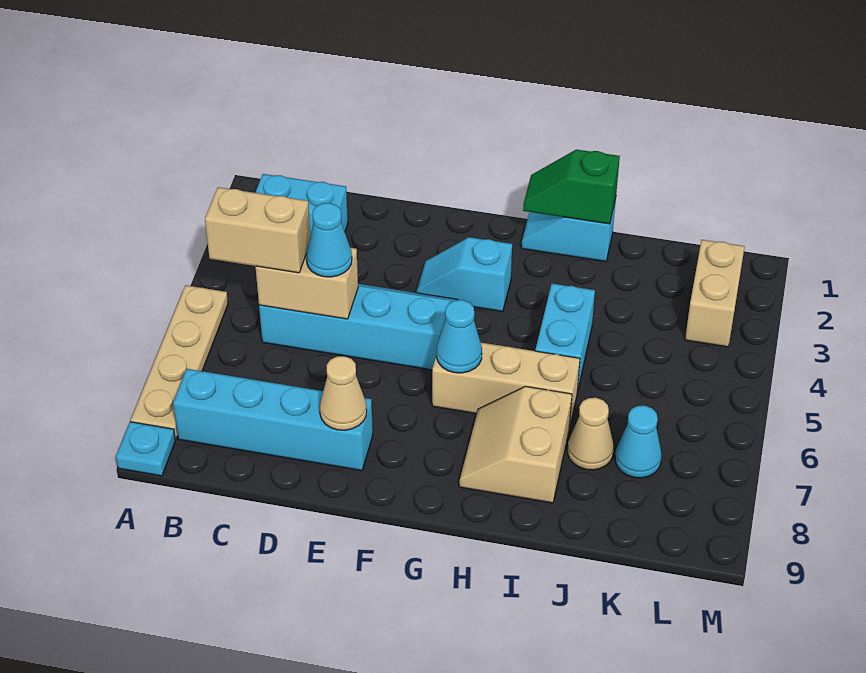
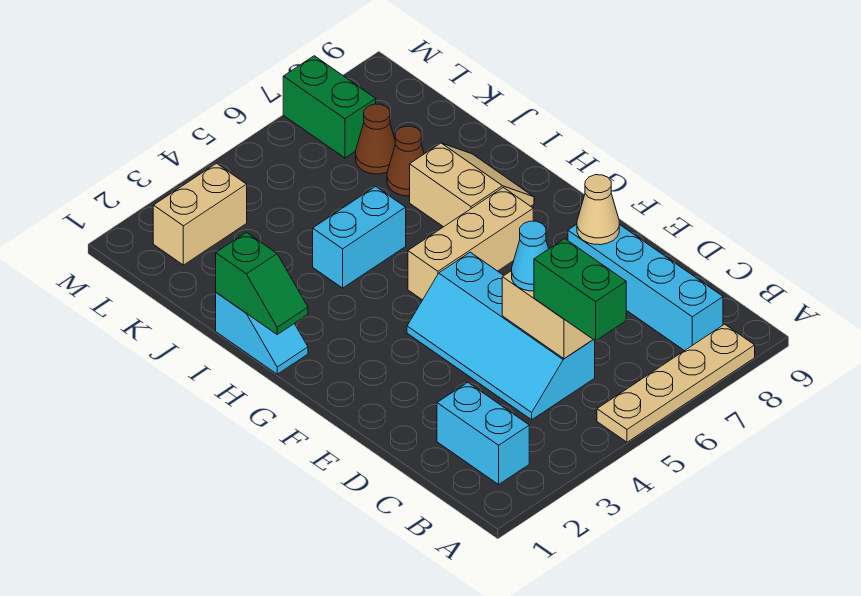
cyan 1x1 plate [116,422,175,476] -> none
tan 1x2 brick [205,187,310,273] -> green 1x2 brick [534,239,626,341]
cyan 1x2 slope [417,237,512,312] -> none
tan 1x3 brick [432,343,580,429] -> tan 1x3 brick turned to [408,188,533,300]
cyan 1x1 cone [437,300,482,373] -> none
tan 2x2 slope [459,386,572,503] -> tan 2x2 slope turned to [410,143,534,227]
tan 1x1 cone [568,398,613,470] -> brown 1x1 cone [387,126,424,196]
cyan 1x1 cone [615,406,661,478] -> brown 1x1 cone [356,104,395,174]
none -> green 1x2 brick [283,56,376,158]

